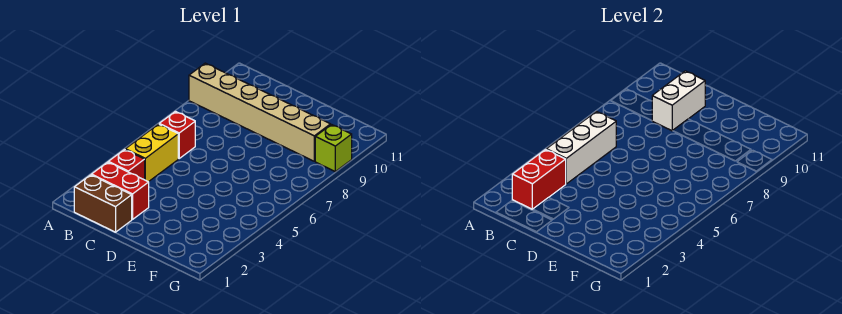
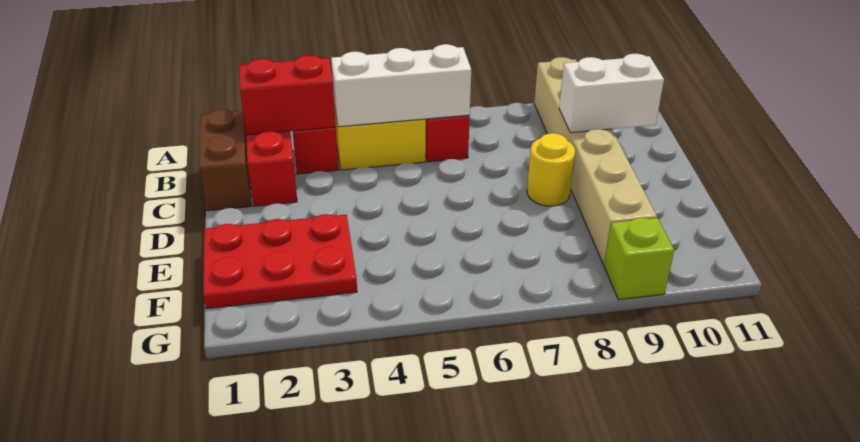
none -> yellow 1x1 round brick [527,133,575,206]
none -> red 2x3 plate [203,214,357,309]

